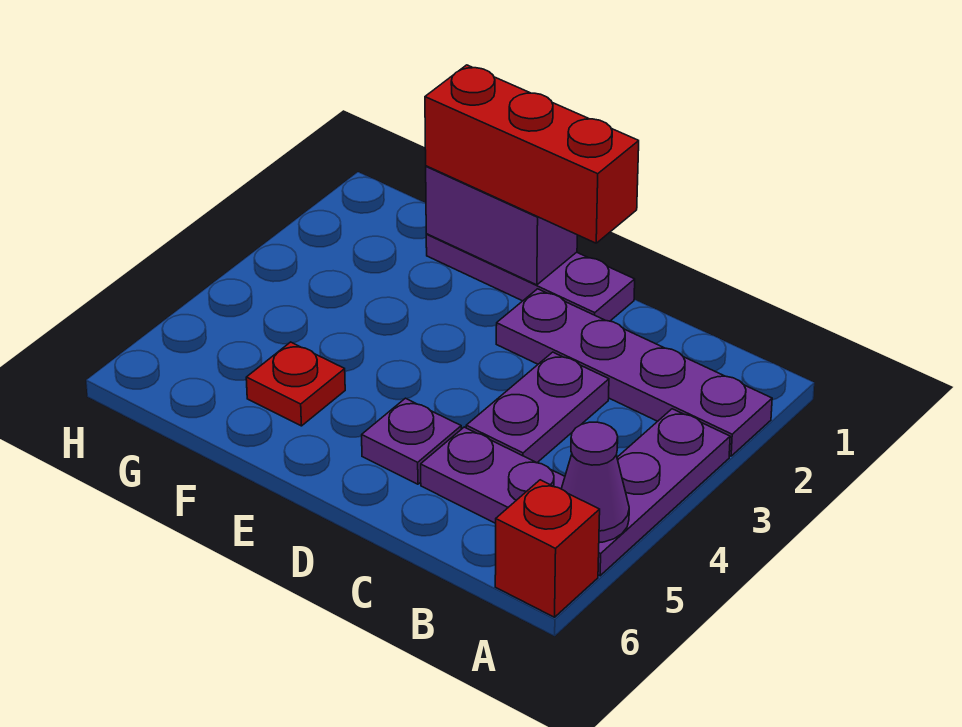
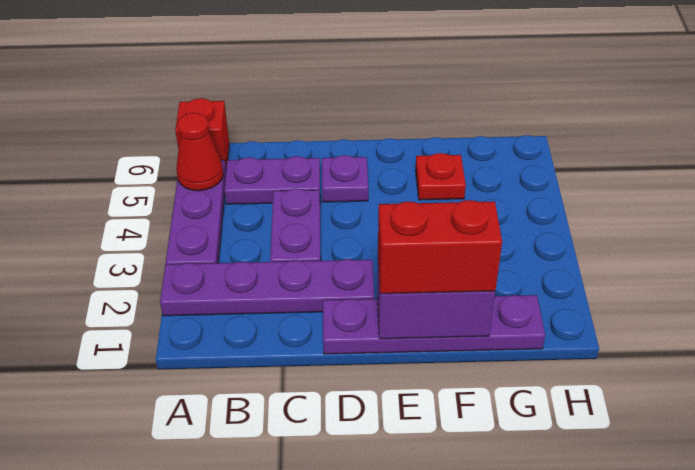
purple 1x1 cone [561,422,629,542] -> red 1x1 cone [176,113,223,191]
purple 1x3 plate [426,234,635,321] -> purple 1x4 plate [323,295,545,354]
red 1x3 brick [425,65,639,243] -> red 1x2 brick [378,200,502,294]

